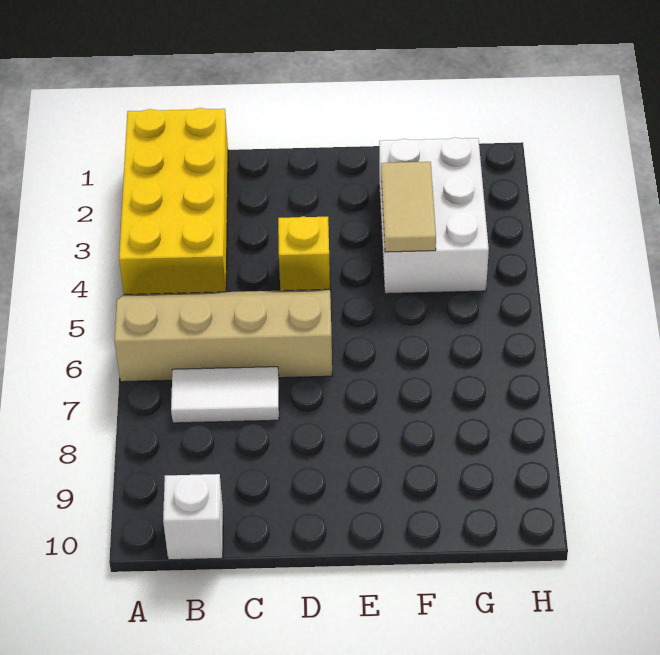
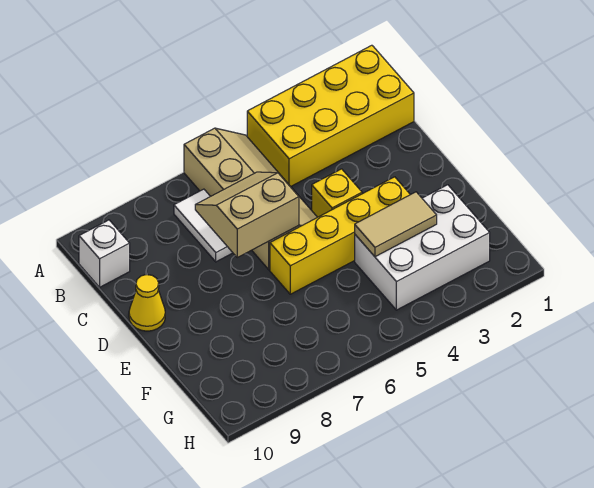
none -> tan 2x2 slope [195,172,299,257]
none -> yellow 1x1 cone [129,275,165,331]
none -> yellow 1x4 brick [270,177,410,294]

